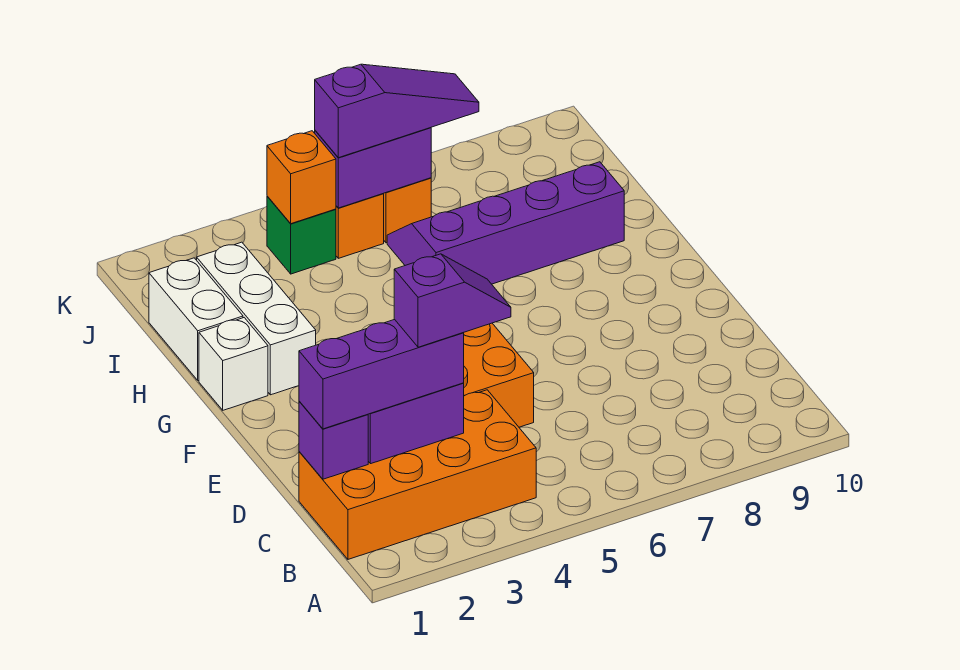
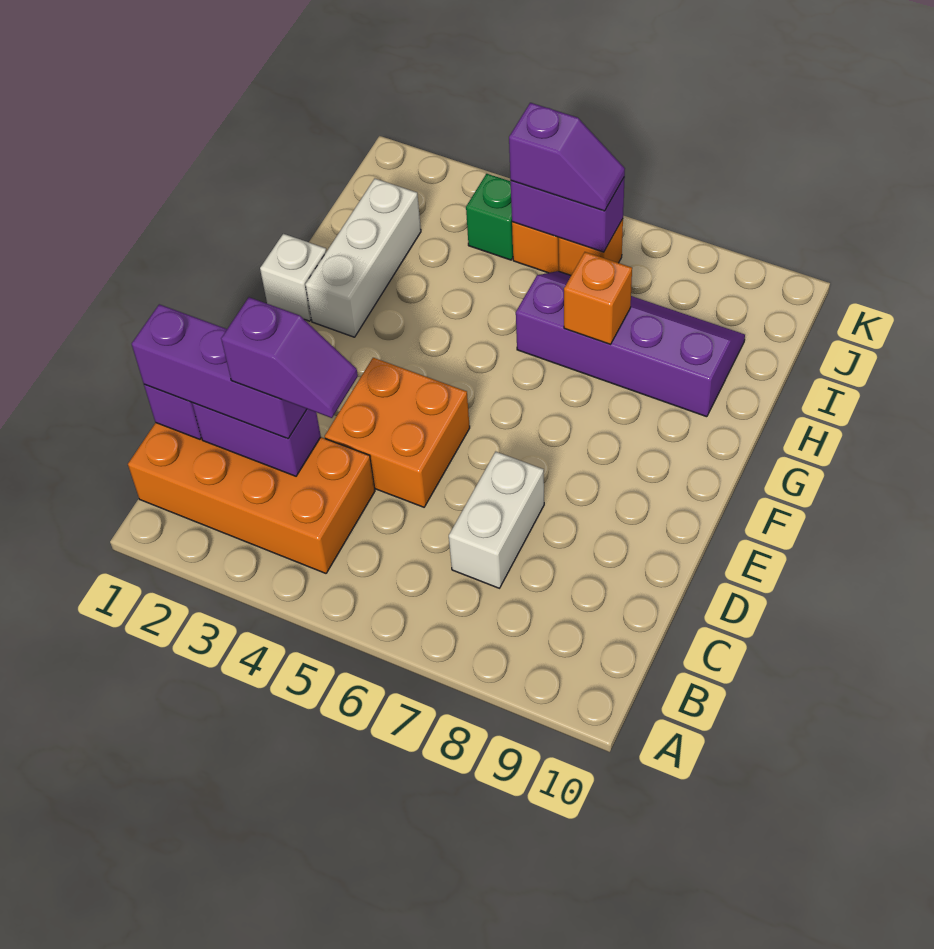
white 1x2 brick [149,258,243,381] -> white 1x2 brick moved to [449,452,544,588]
orange 1x1 brick [267,131,336,224] -> orange 1x1 brick moved to [564,252,632,344]
purple 1x3 slope [315,64,479,158] -> purple 1x2 slope [509,103,625,211]

